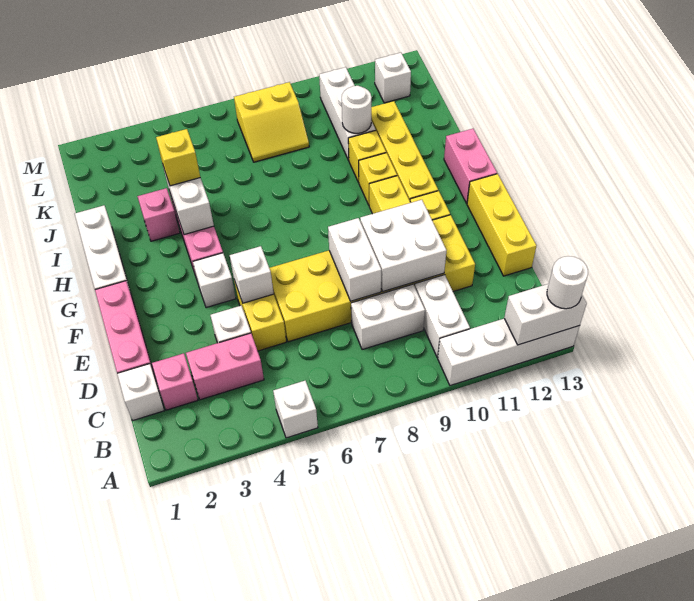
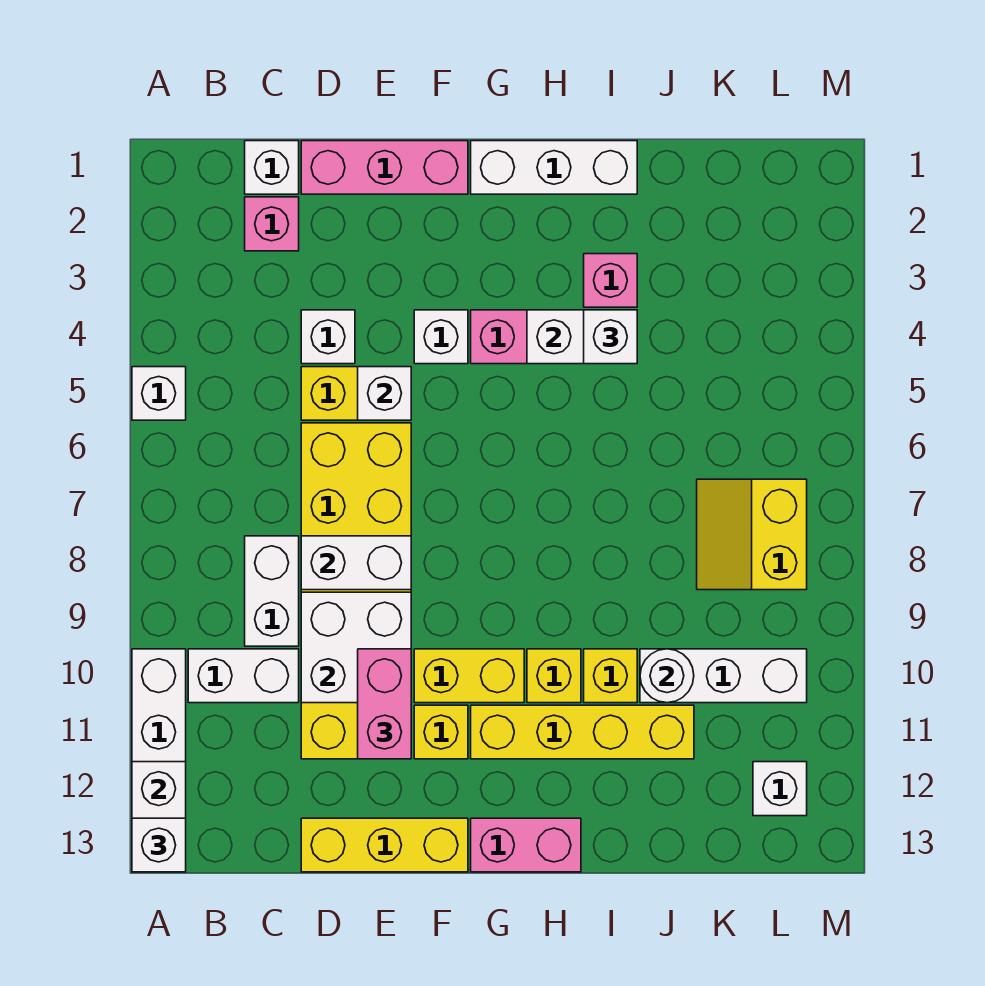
white 1x1 round brick [547,256,588,309] -> white 1x1 brick [132,818,186,872]
pink 1x2 brick [186,333,264,400] -> pink 1x2 brick moved to [358,649,411,759]
yellow 1x1 brick [156,129,200,186] -> white 1x1 brick [584,310,637,364]

